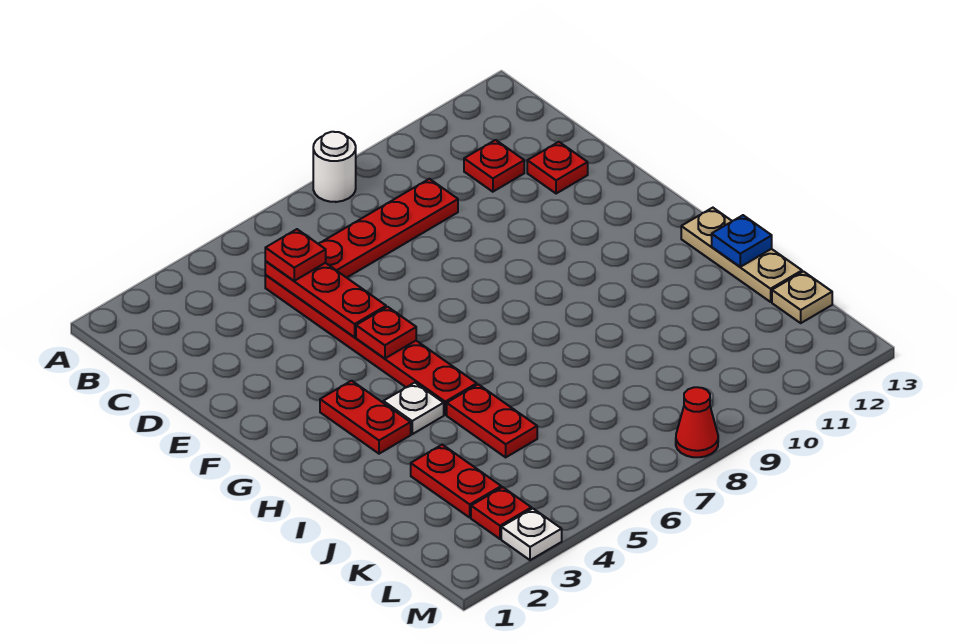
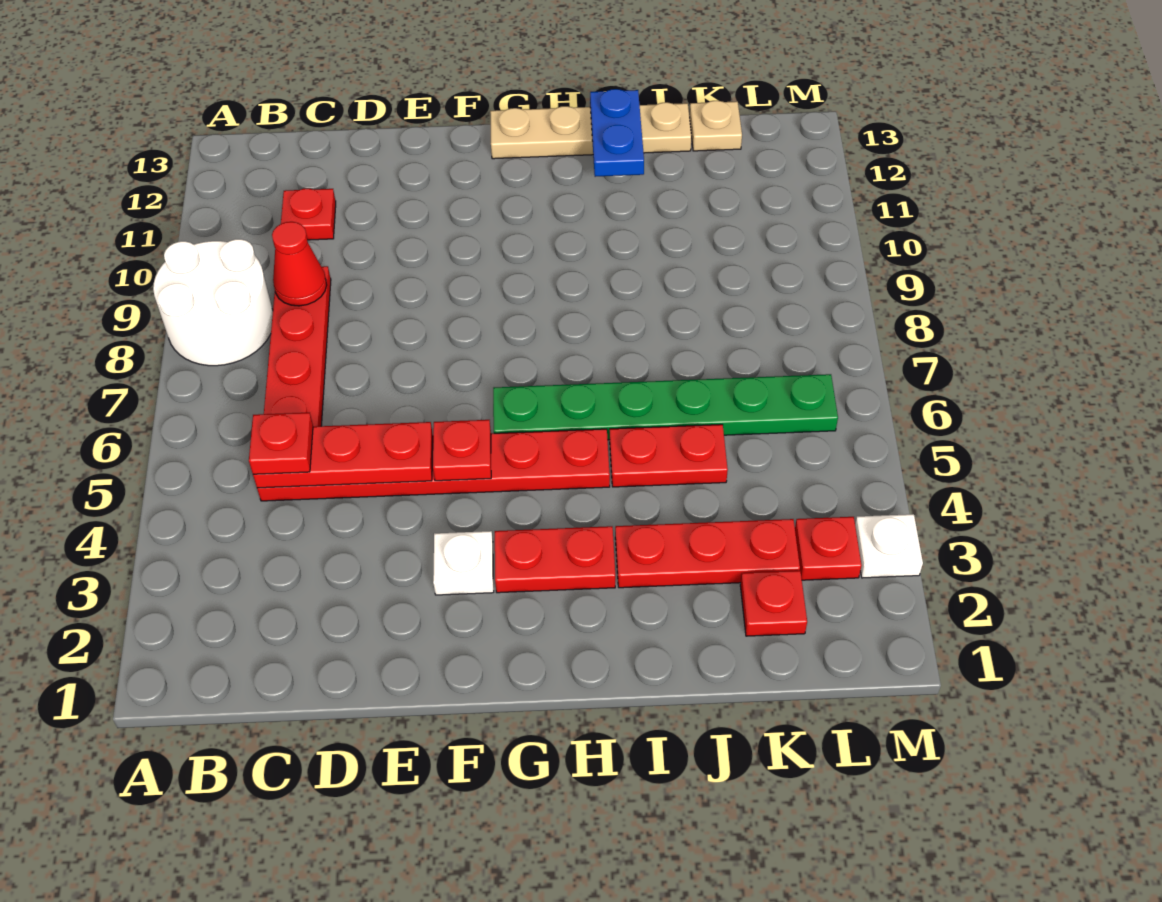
white 1x1 round brick [313,132,356,202] -> white 2x2 round brick [153,239,273,366]
red 1x1 plate [527,142,588,194] -> red 1x1 plate moved to [740,571,807,636]
none -> green 1x6 plate [493,374,838,440]
white 1x1 plate [383,383,444,434] -> white 1x1 plate moved to [433,531,494,595]
tan 1x3 plate [681,208,802,302] -> tan 1x4 plate [490,102,691,159]
blue 1x1 plate [712,215,772,267] -> blue 1x2 plate [590,89,644,177]
red 1x2 plate [411,445,502,517] -> red 1x3 plate [615,519,800,588]
red 1x1 cone [676,387,718,457] -> red 1x1 cone moved to [272,222,327,306]

